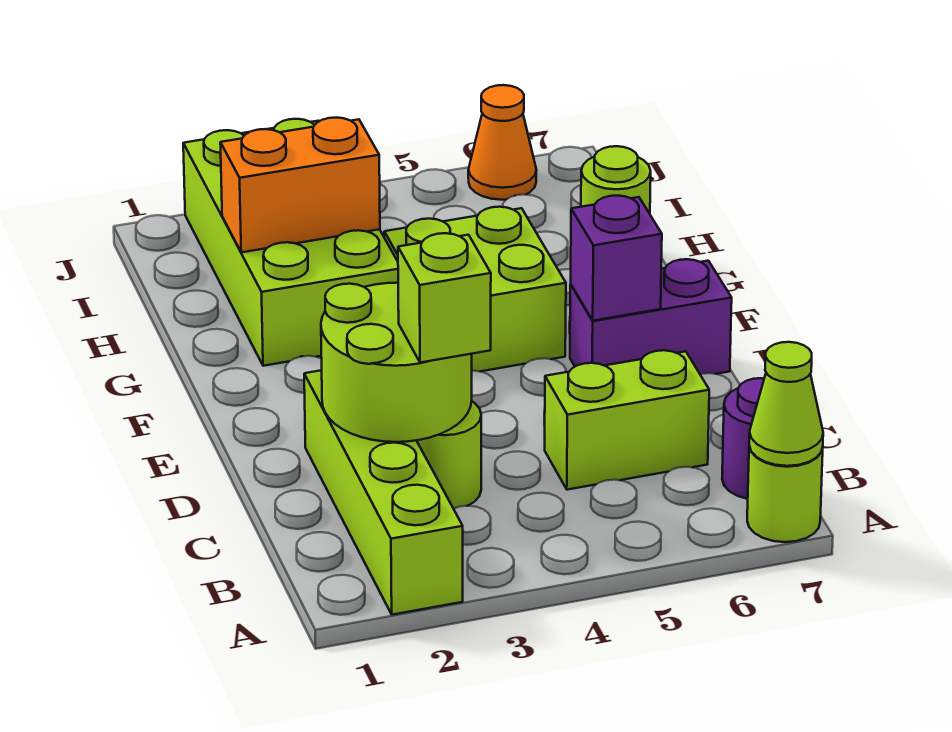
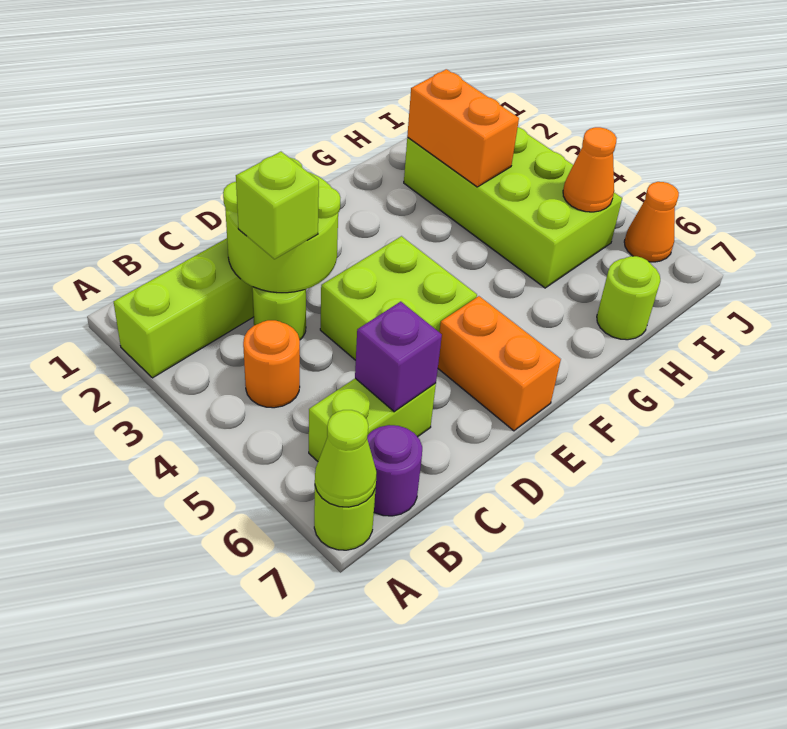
none -> orange 1x1 round brick [243,320,300,408]
lime 1x2 brick [545,350,709,490] -> lime 1x2 brick turned to [309,378,436,461]
purple 1x2 brick [570,259,732,374] -> orange 1x2 brick [438,296,561,431]
purple 1x1 brick [571,196,662,321] -> purple 1x1 brick moved to [355,302,442,412]
lime 2x2 brick [384,207,566,372] -> lime 2x2 brick moved to [320,236,477,360]
lime 2x4 brick [183,119,398,366] -> lime 2x4 brick turned to [404,127,622,288]
none -> orange 1x1 cone [563,127,617,212]

